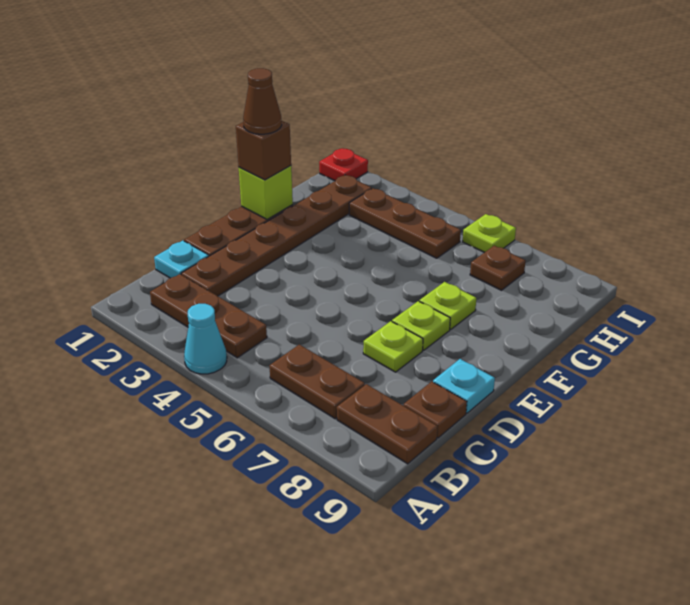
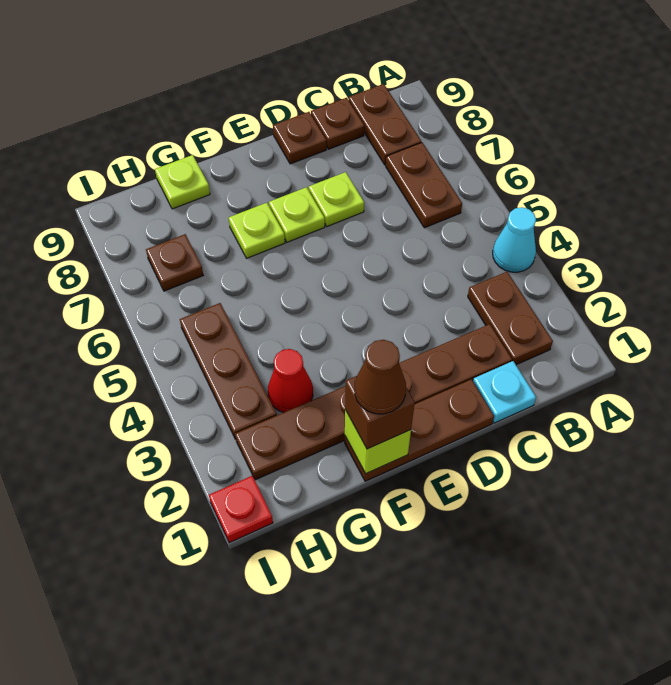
brown 1x3 plate [150,274,267,358] -> brown 1x2 plate [468,272,553,365]
cyan 1x1 plate [433,359,495,413] -> brown 1x1 plate [273,112,326,164]
none -> red 1x1 cone [268,349,313,413]
lime 1x1 plate [463,214,516,253] -> lime 1x1 plate moved to [155,155,210,209]

